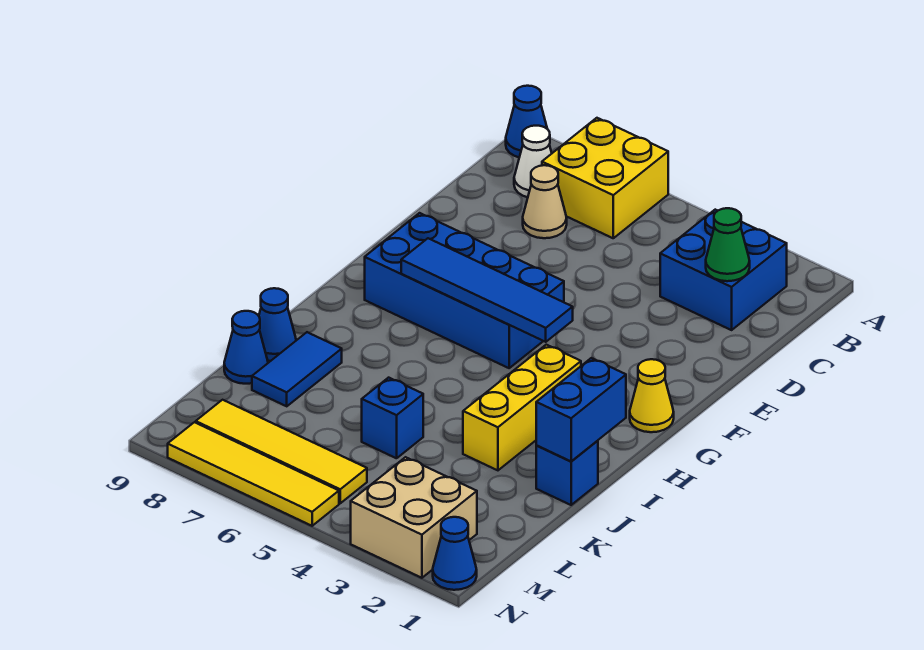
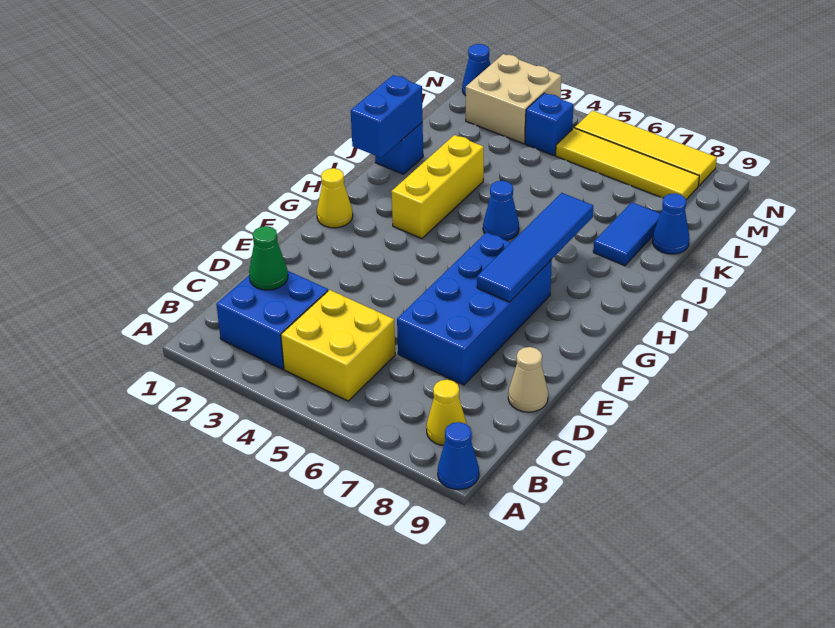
yellow 2x2 brick [542,118,668,238] -> yellow 2x2 brick moved to [281,290,395,401]
white 1x1 cone [514,126,552,197] -> yellow 1x1 cone [426,380,467,445]
tan 1x1 cone [523,165,567,238] -> tan 1x1 cone moved to [508,347,548,412]
blue 2x4 brick [365,213,564,368] -> blue 2x4 brick turned to [397,232,552,385]
blue 1x4 tile [401,238,573,342] -> blue 1x4 tile turned to [477,193,593,302]
blue 1x1 cone [259,288,296,361] -> blue 1x1 cone moved to [483,181,519,240]
blue 1x1 brick [362,378,423,458] -> blue 1x1 brick moved to [525,93,573,155]

